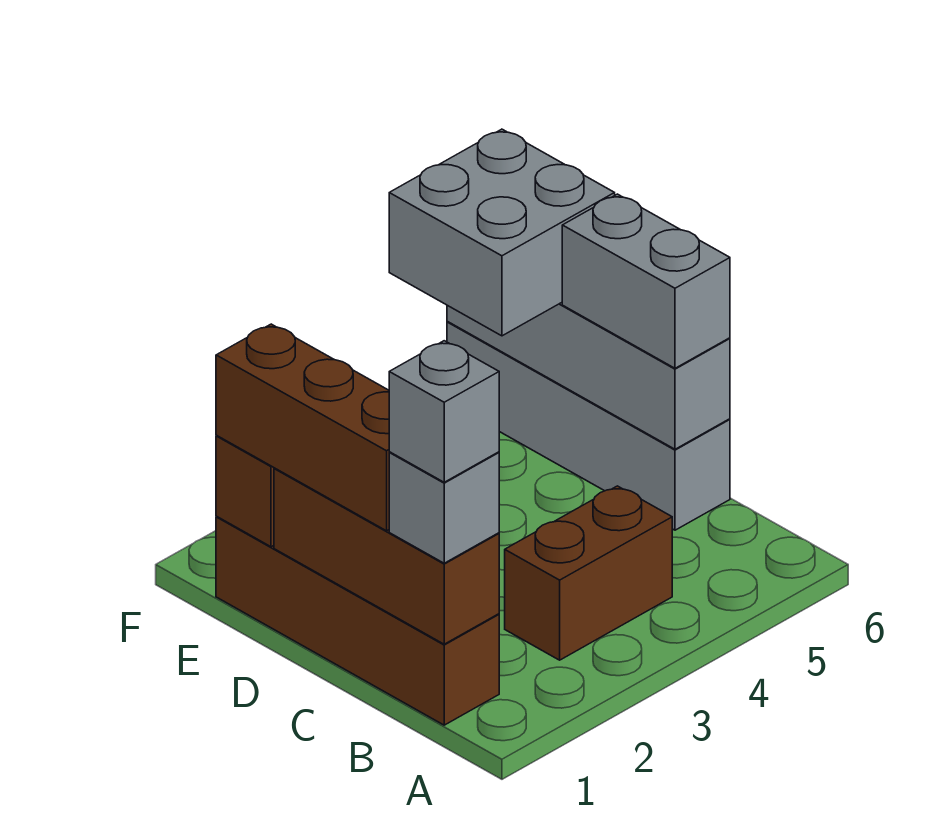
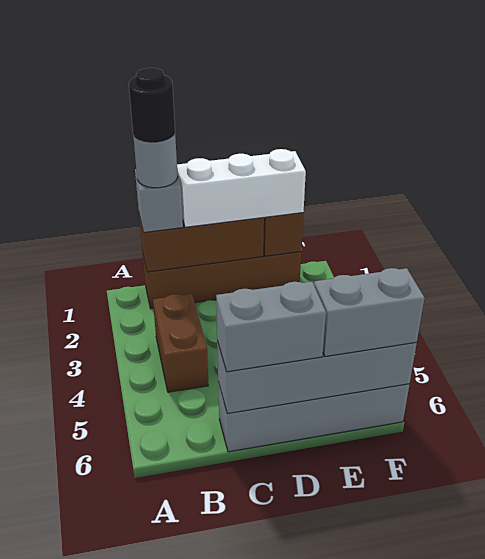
grey 1x1 brick [389,341,499,482] -> grey 1x1 round brick [133,133,178,188]
none -> black 1x1 round brick [129,68,175,142]
brown 1x3 brick [216,324,390,531] -> white 1x3 brick [177,149,306,227]
grey 2x2 brick [389,129,615,336] -> grey 1x2 brick [314,268,424,357]

